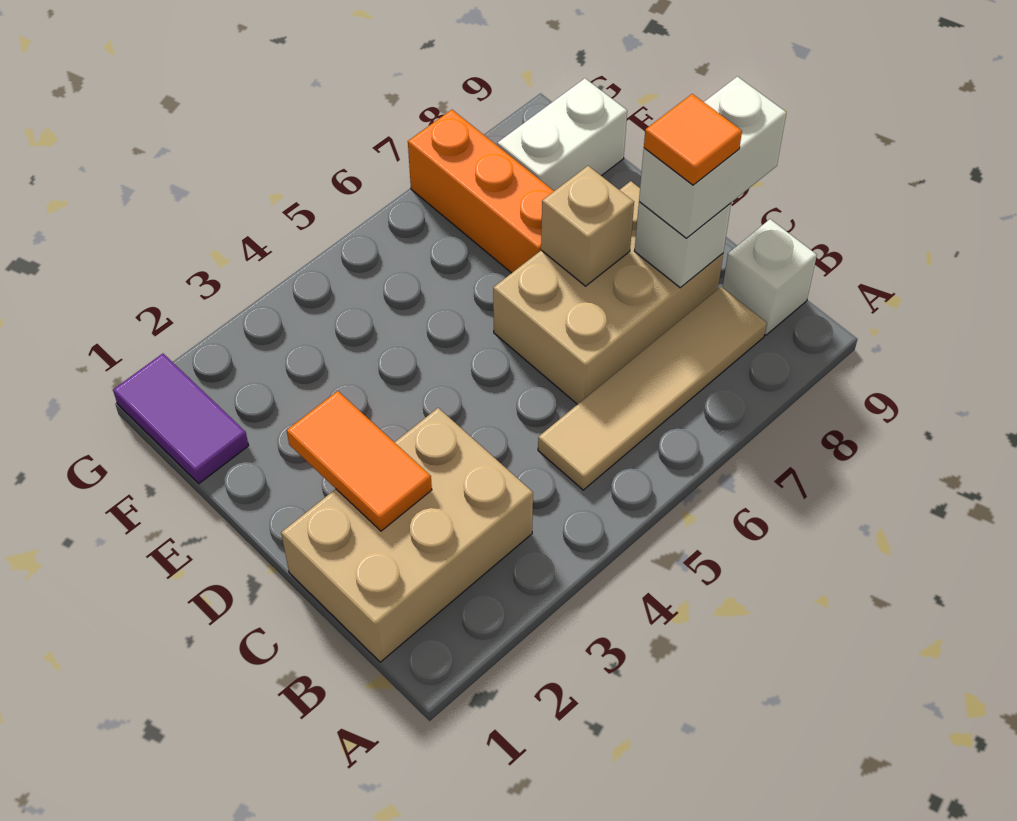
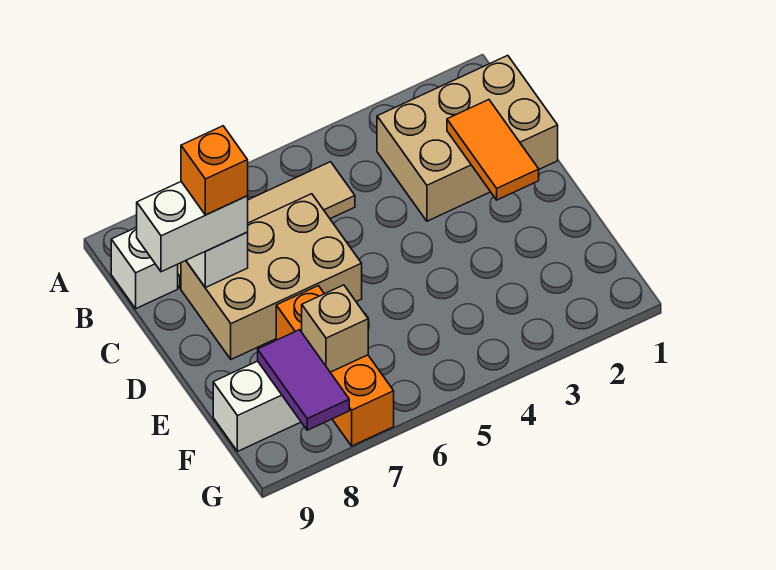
orange 1x1 tile [644,94,742,185] -> orange 1x1 brick [181,126,248,215]
tan 1x1 brick [541,166,634,286] -> tan 1x1 brick moved to [302,285,368,372]
purple 1x2 tile [113,354,249,484] -> purple 1x2 tile moved to [258,330,349,430]

